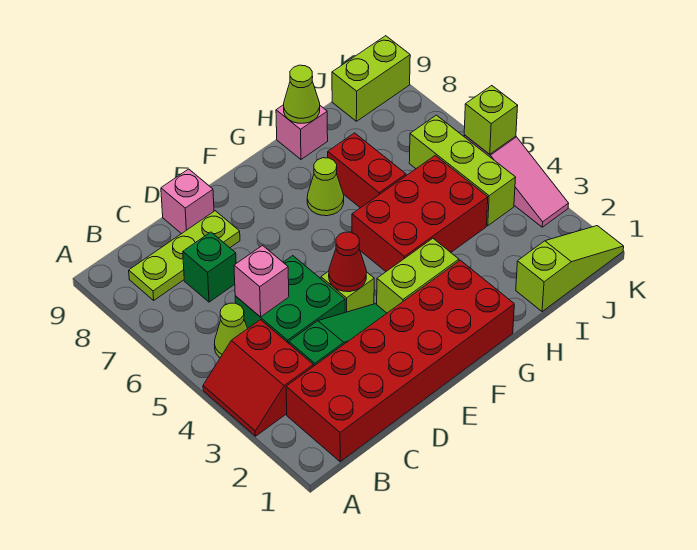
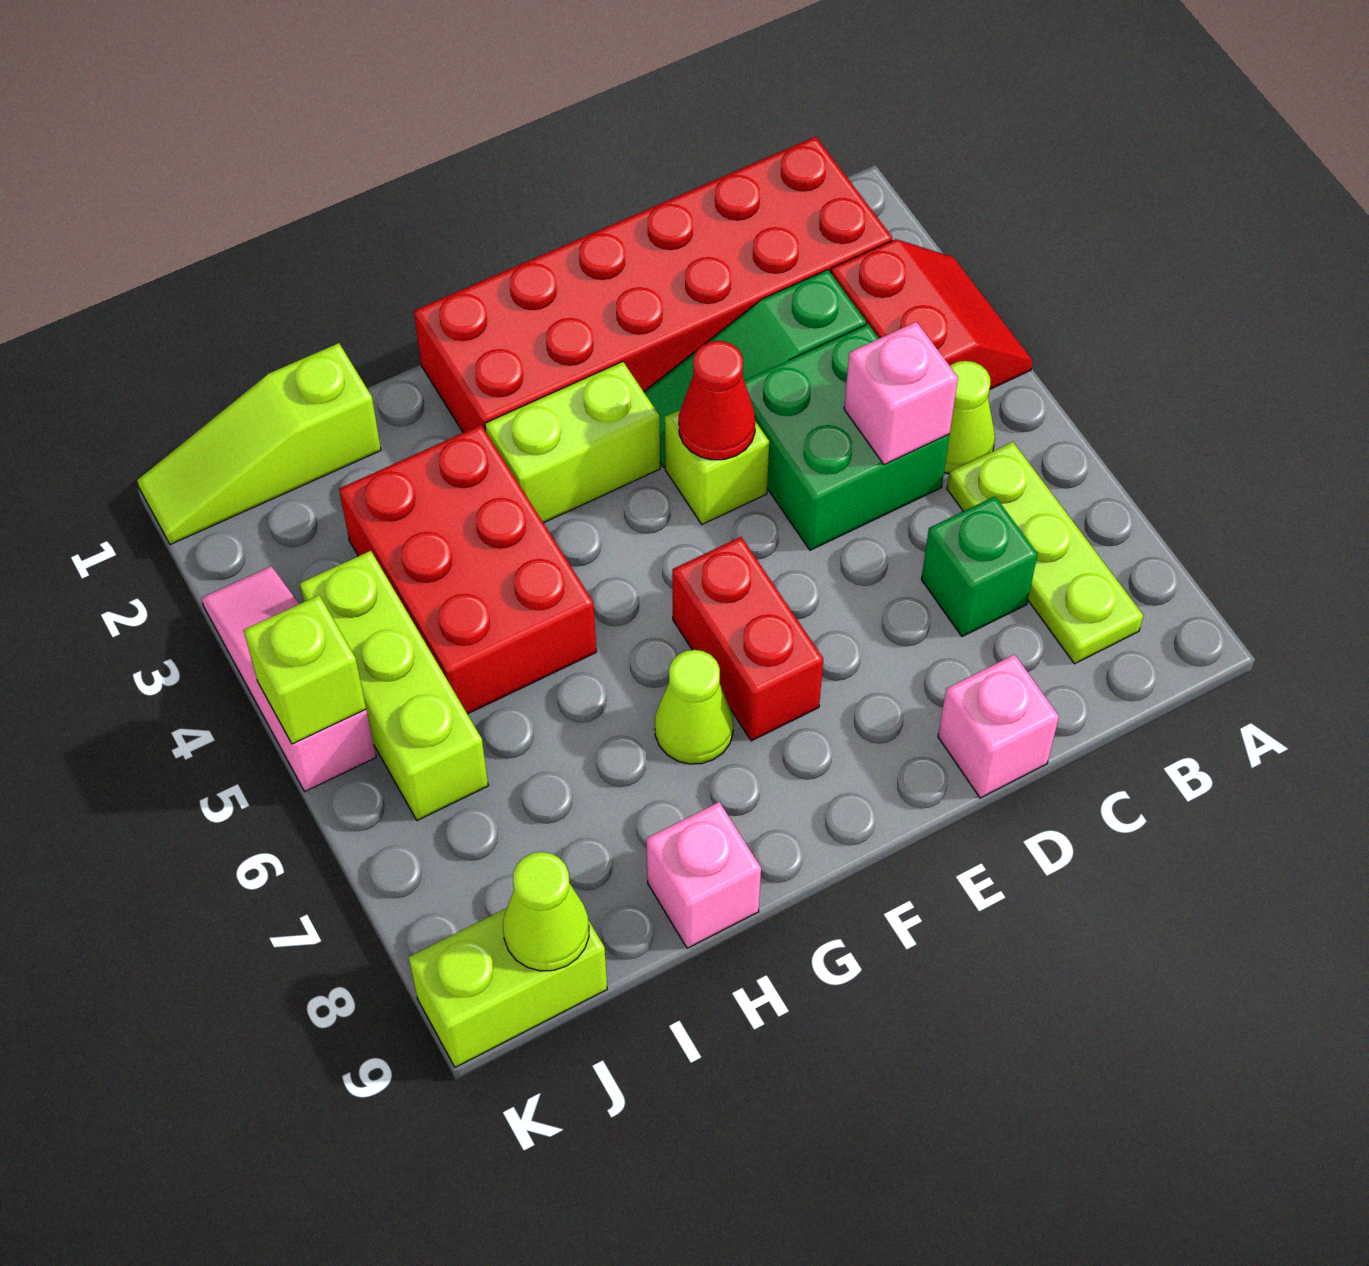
lime 1x3 plate [129,211,240,300] -> lime 1x3 plate turned to [947,442,1143,664]
red 2x3 brick [352,155,488,271] -> red 2x3 brick turned to [339,425,596,714]
red 1x2 brick [328,133,406,208] -> red 1x2 brick moved to [672,537,823,741]
lime 1x1 cone [284,65,320,123] -> lime 1x1 cone moved to [503,852,589,971]

